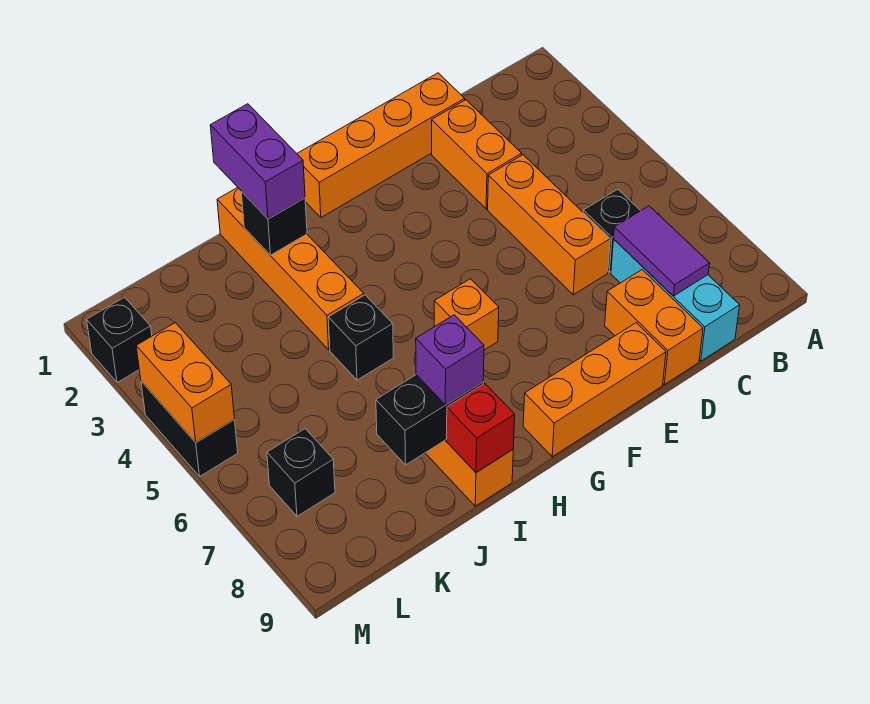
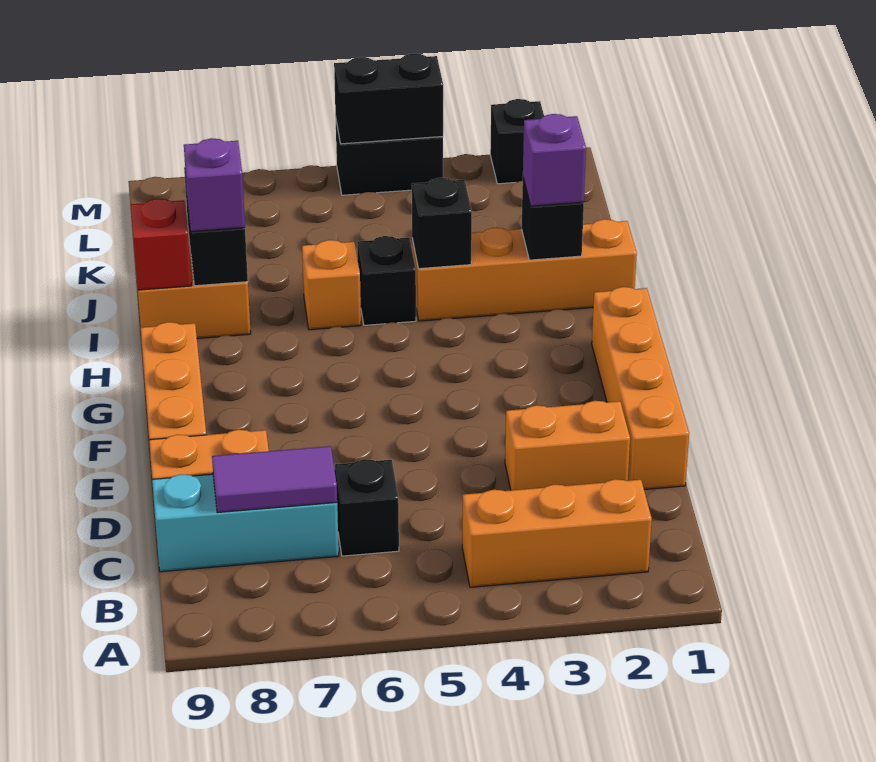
orange 1x3 brick [488,155,610,295] -> orange 1x3 brick moved to [462,479,652,587]
orange 1x1 brick [434,279,499,350] -> orange 1x1 brick moved to [302,240,361,330]
purple 1x2 brick [210,104,305,219] -> purple 1x1 brick [523,114,586,206]
black 1x1 brick [267,429,335,516] -> black 1x1 brick moved to [412,178,472,269]
orange 1x2 brick [136,323,234,442] -> black 1x2 brick [334,54,443,144]

